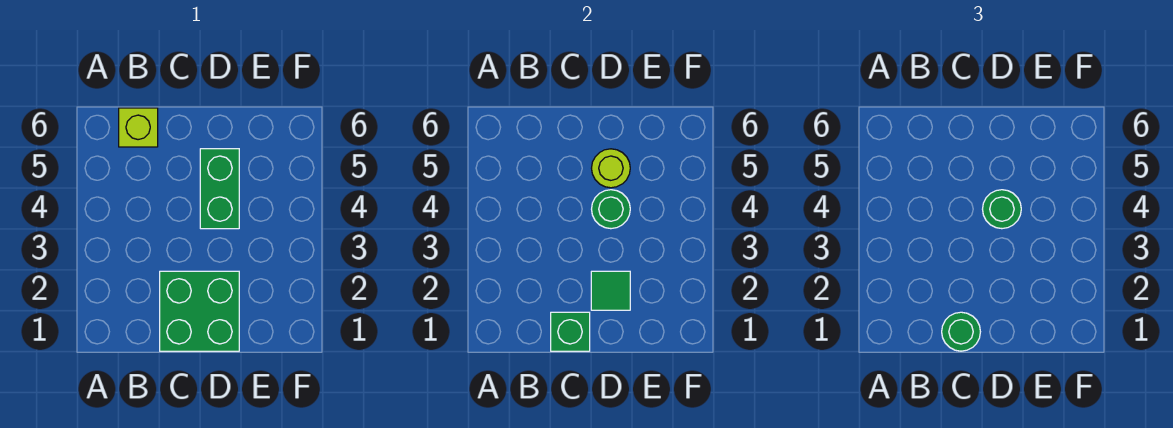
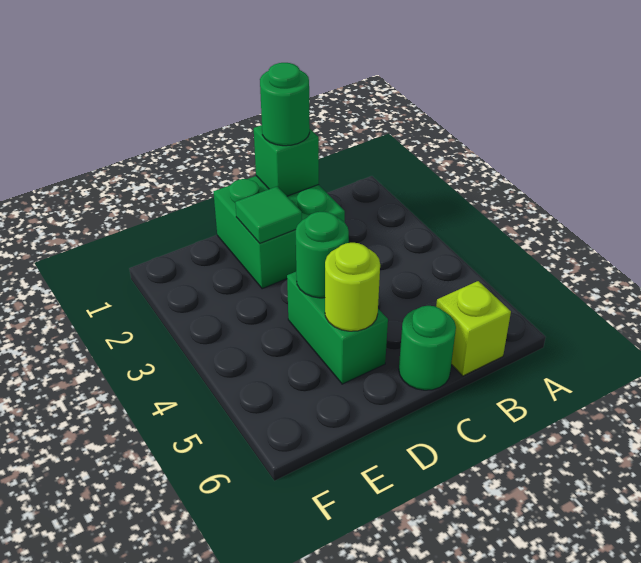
green 1x1 round brick [983,190,1021,229] -> green 1x1 round brick moved to [399,306,456,390]

